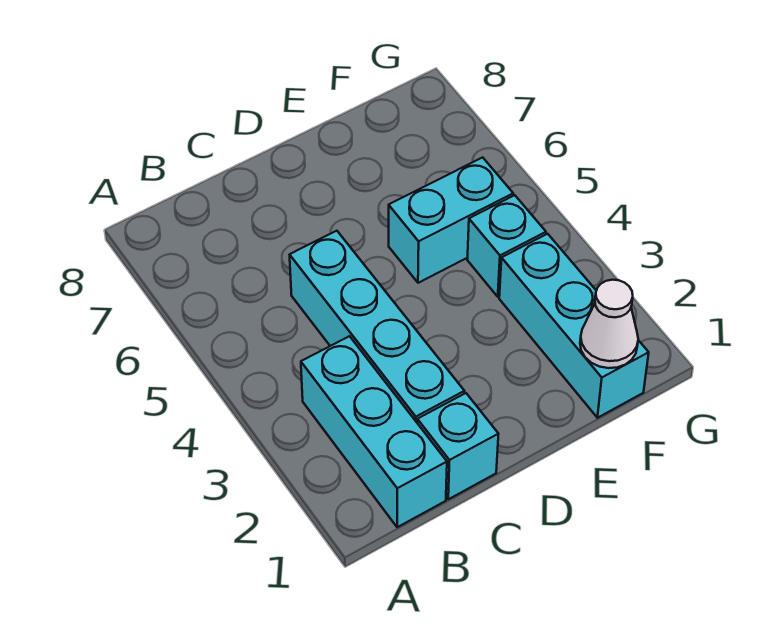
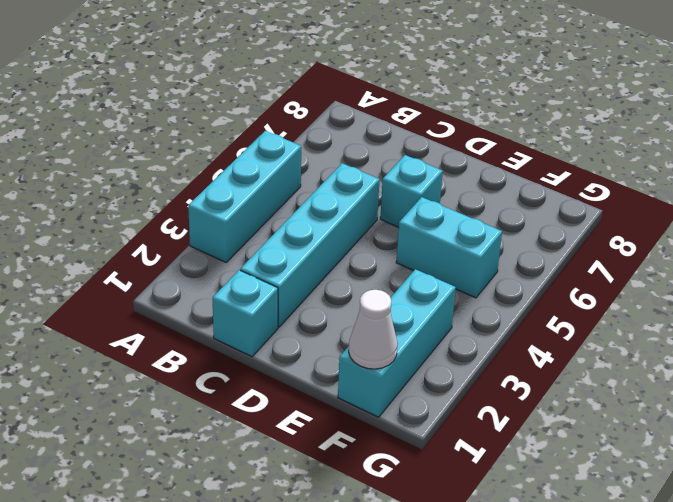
cyan 1x3 brick [301,336,447,527] -> cyan 1x3 brick moved to [188,131,301,262]
cyan 1x1 brick [467,195,546,297] -> cyan 1x1 brick moved to [380,155,443,227]

